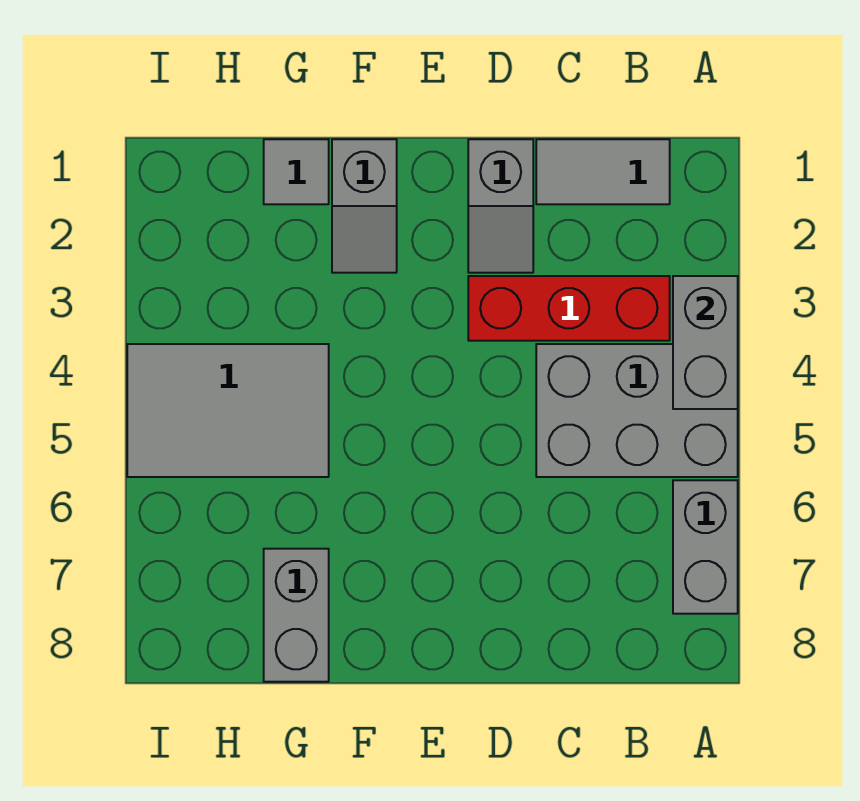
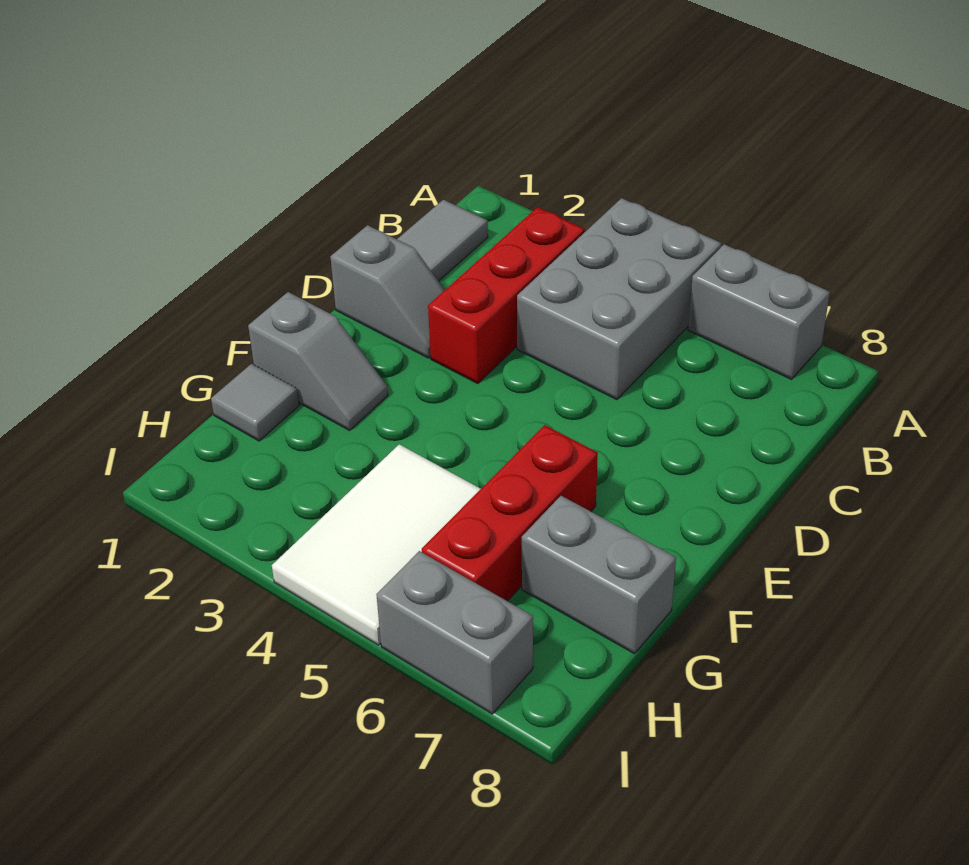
grey 1x2 brick [673,276,738,409] -> grey 1x2 brick moved to [376,551,533,714]
none -> red 1x3 brick [422,425,598,601]
grey 2x3 tile [127,344,329,477] -> white 2x3 tile [272,444,480,645]

